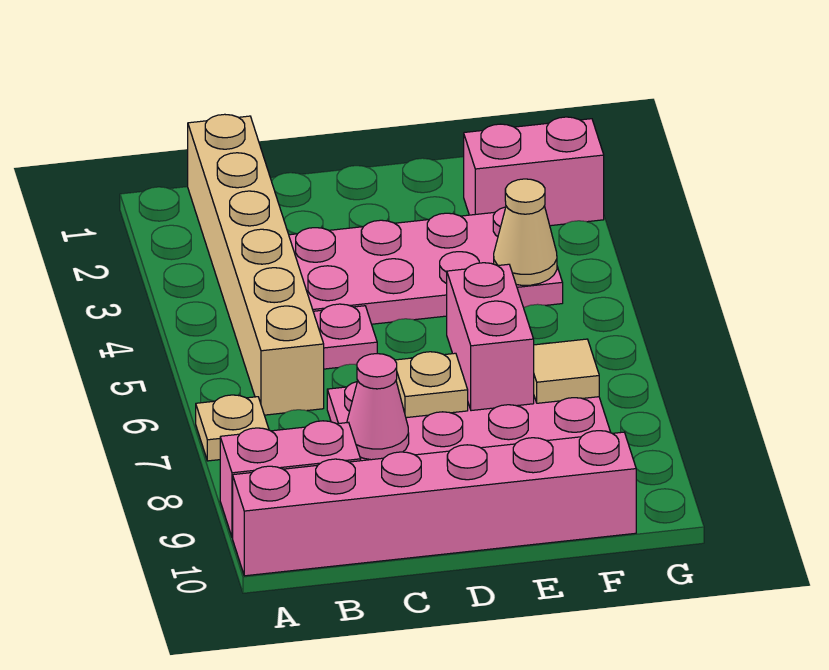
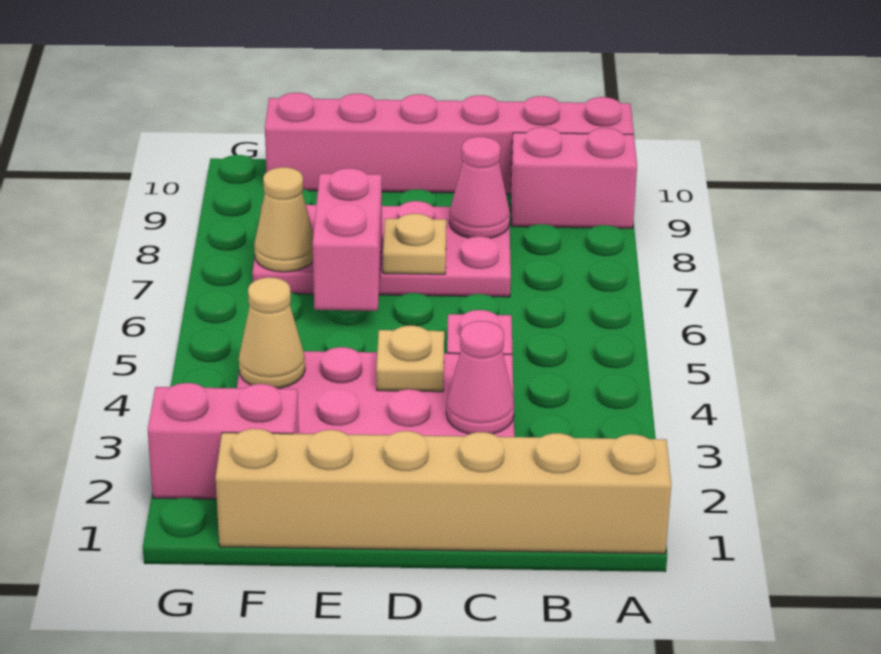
tan 1x1 plate [196,395,269,461] -> tan 1x1 plate moved to [376,326,444,392]
tan 1x6 brick [188,114,324,415] -> tan 1x6 brick turned to [216,429,671,554]
none -> pink 1x1 cone [446,321,514,434]
tan 1x1 tile [534,339,599,403] -> tan 1x1 cone [254,167,314,272]

